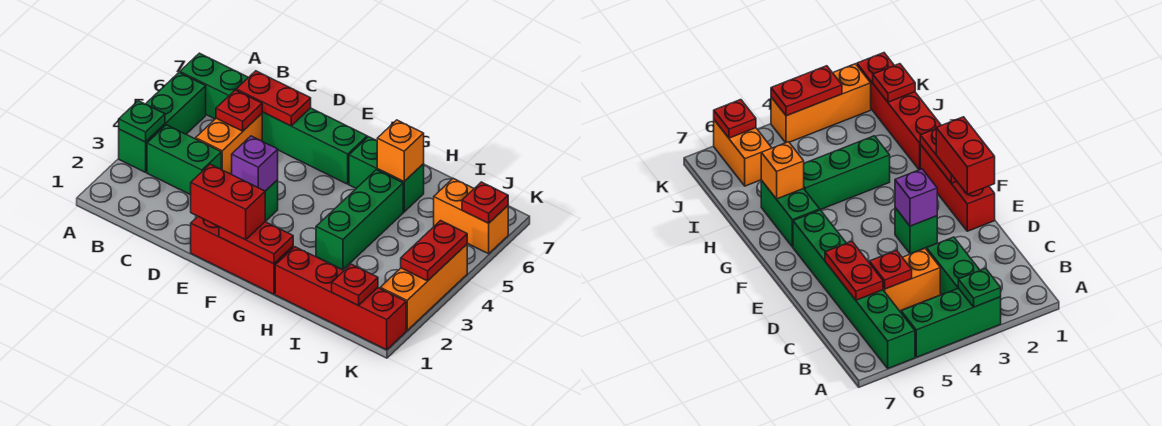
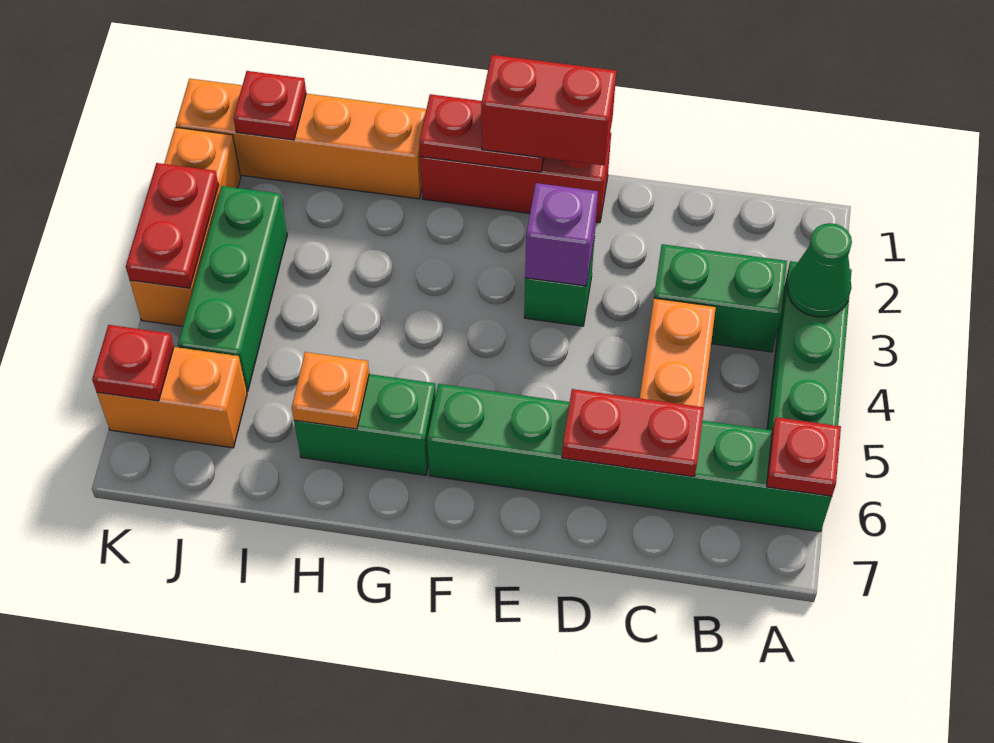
green 1x1 plate [119,101,165,142] -> green 1x1 cone [787,223,852,317]
red 1x1 plate [216,90,262,131] -> red 1x1 plate moved to [767,417,841,496]
red 1x4 brick [275,247,406,350] -> orange 1x4 brick [176,79,426,199]
green 1x3 brick [316,170,403,270] -> green 1x3 brick moved to [178,186,287,392]
orange 1x1 brick [377,120,424,182] -> orange 1x1 plate [292,352,369,429]

